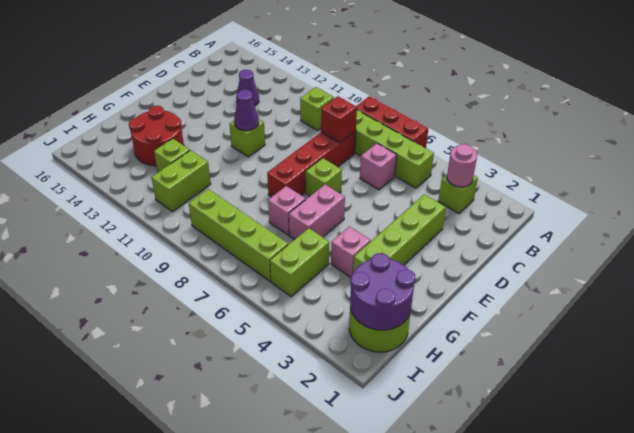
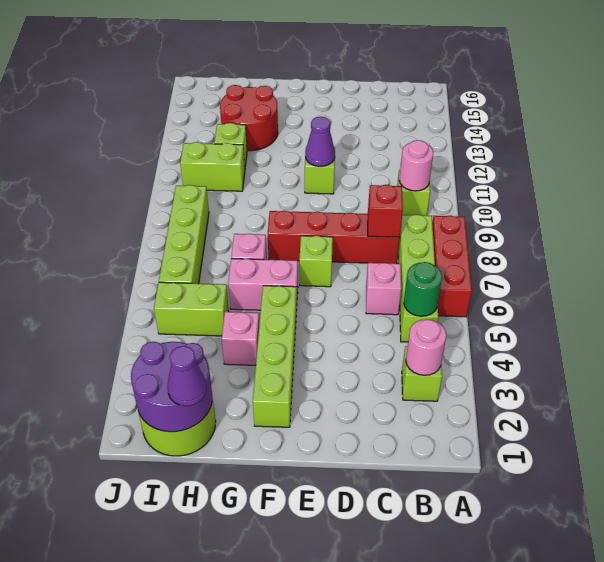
none -> green 1x1 round brick [404,262,442,316]
none -> pink 1x1 round brick [399,140,433,191]
purple 1x1 cone [236,70,259,106] -> purple 1x1 cone moved to [168,346,207,406]
lime 1x4 brick [353,194,446,273] -> lime 1x4 brick turned to [253,286,296,427]

